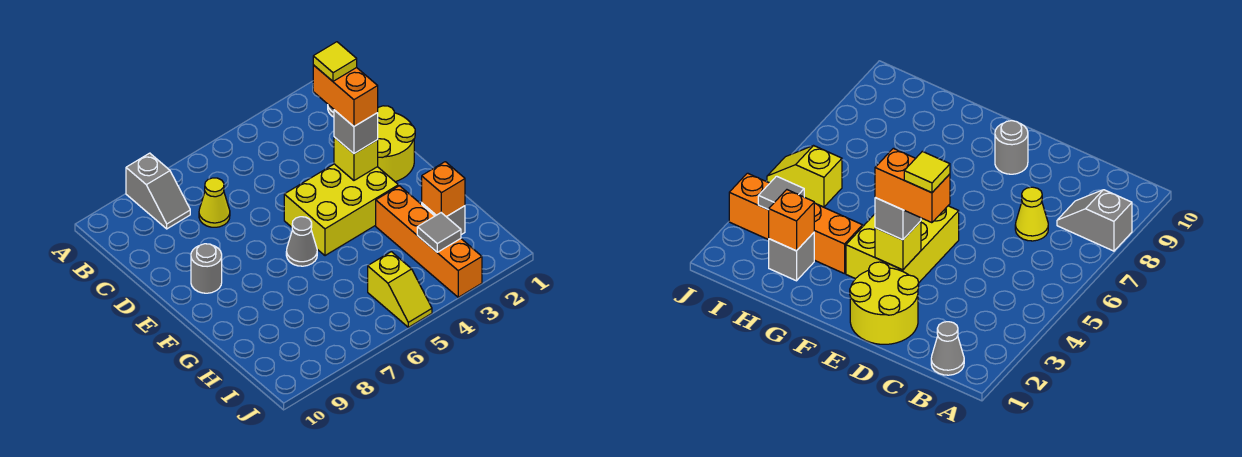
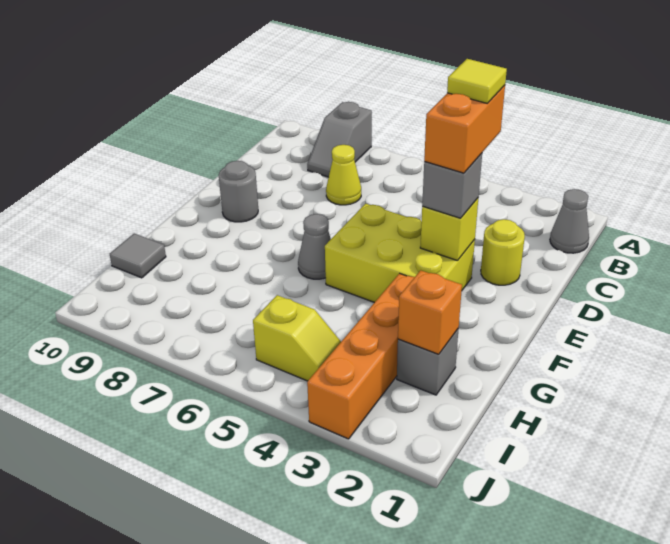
yellow 2x2 round brick [377,106,415,182] -> yellow 1x1 round brick [481,219,525,285]
grey 1x1 tile [417,213,461,252] -> grey 1x1 tile moved to [110,234,166,278]
yellow 1x2 slope [368,252,432,327] -> yellow 1x2 slope turned to [253,295,341,381]

